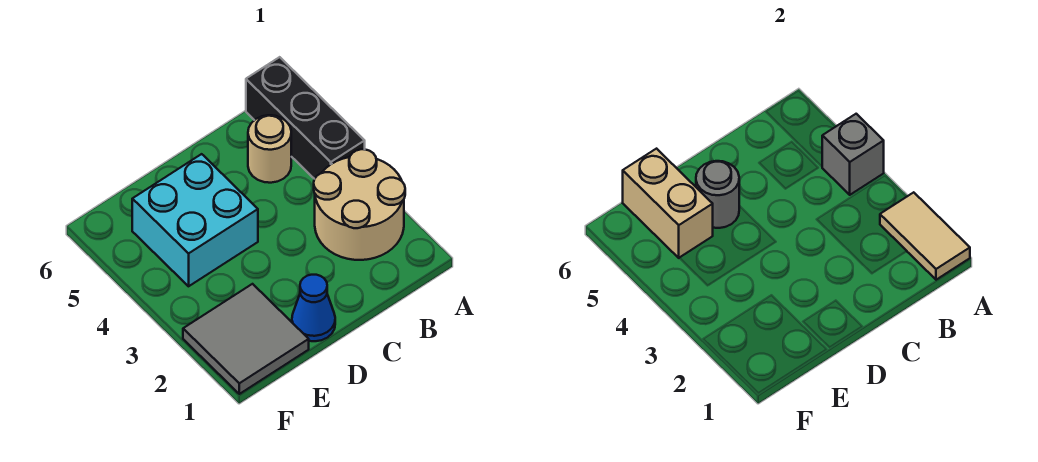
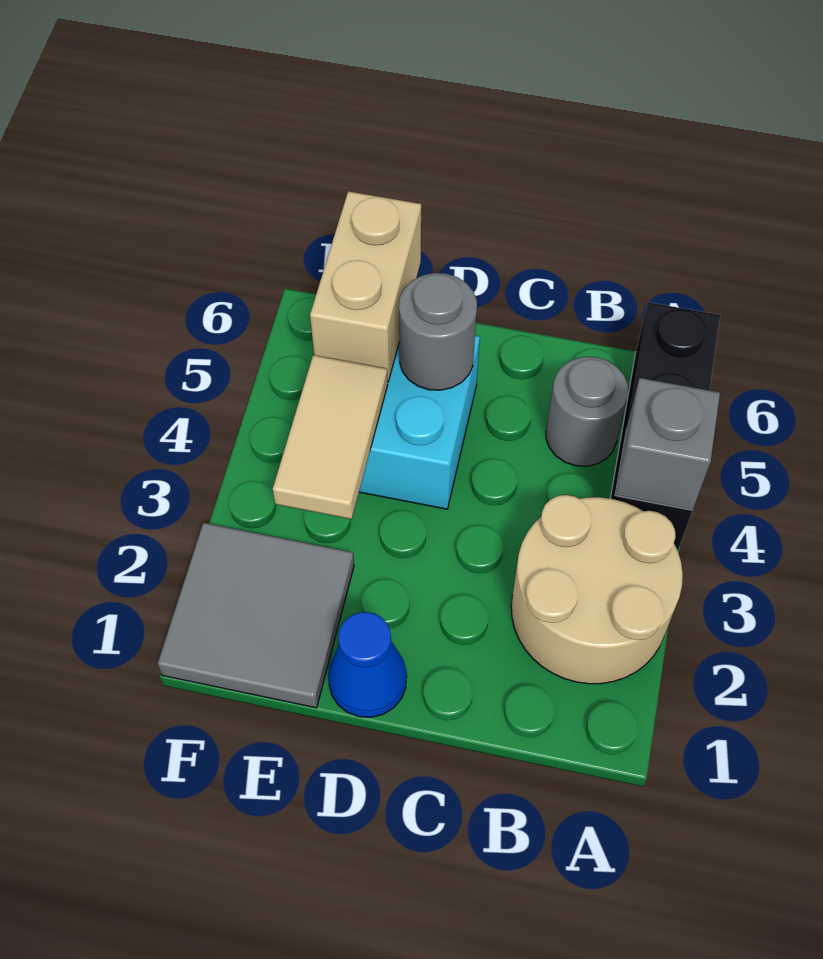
tan 1x2 tile [880,192,970,280] -> tan 1x2 tile moved to [273,355,388,519]
tan 1x1 round brick [248,115,291,183] -> grey 1x1 round brick [546,357,628,466]

